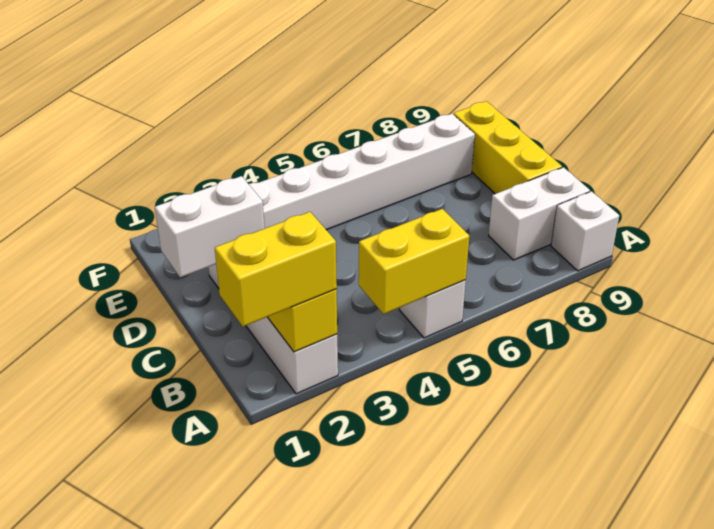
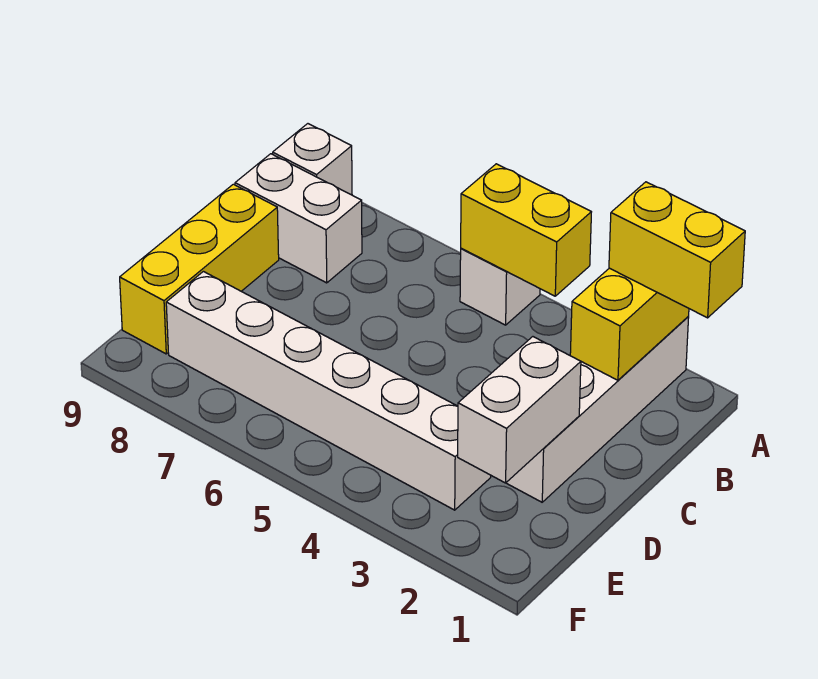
white 1x2 brick [155,176,265,277] -> white 1x2 brick turned to [458,337,581,483]

